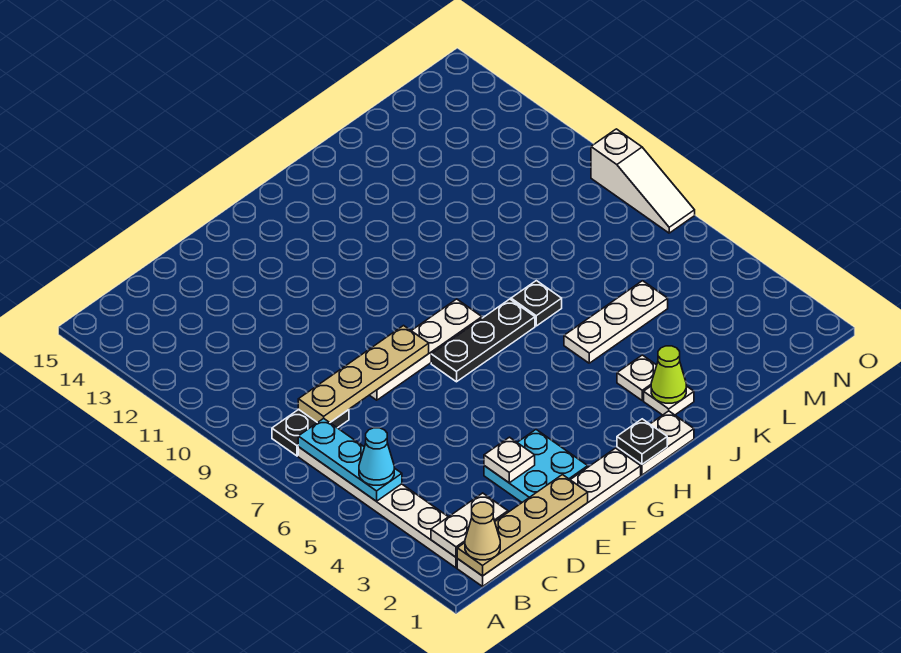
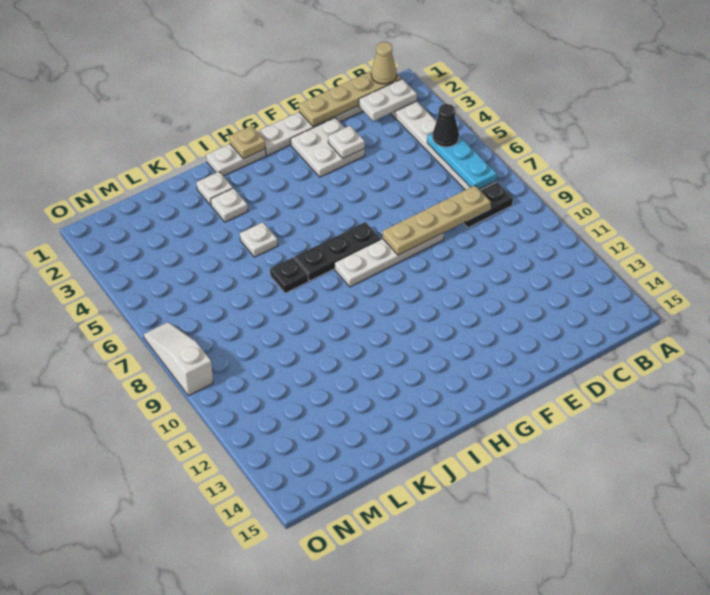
cyan 1x1 cone [359,428,394,485] -> black 1x1 cone [433,104,459,147]
cyan 2x2 plate [484,430,588,502] -> white 2x2 plate [291,118,365,177]
black 1x1 plate [617,419,667,464] -> tan 1x1 plate [229,126,266,159]
lime 1x1 cone [651,346,686,403] -> none
white 1x3 plate [564,281,668,363] -> white 1x1 plate [240,222,278,257]

